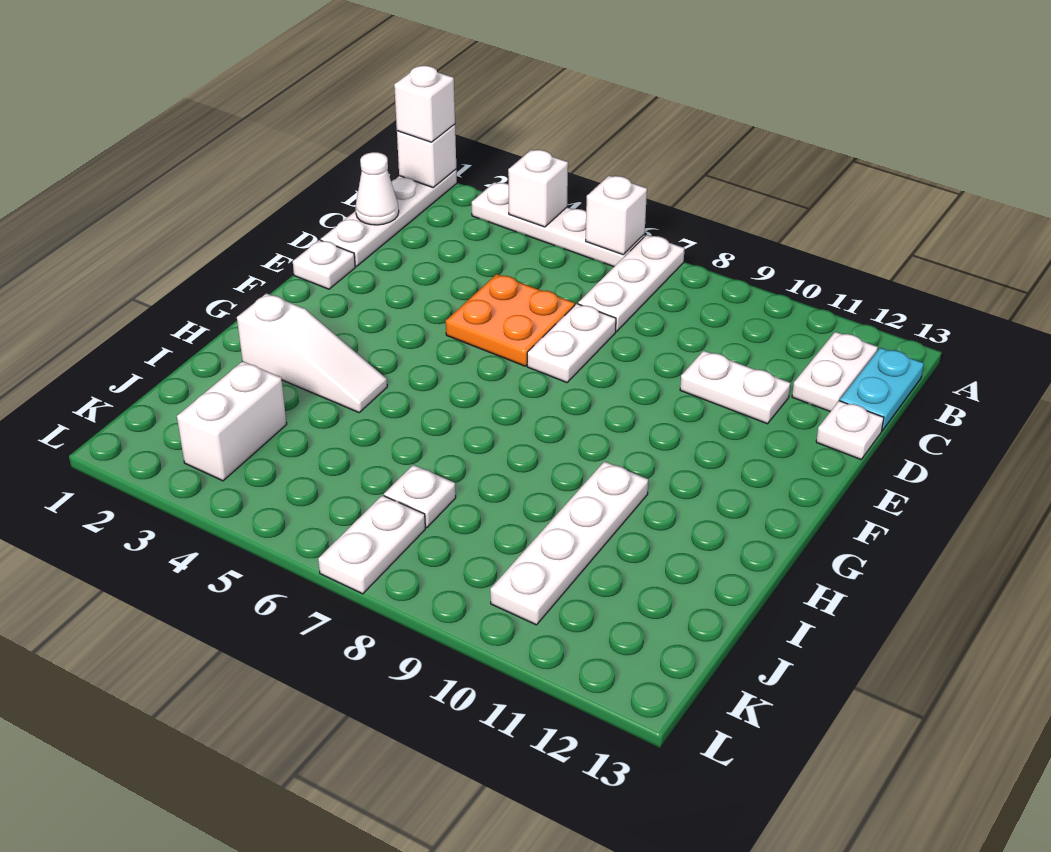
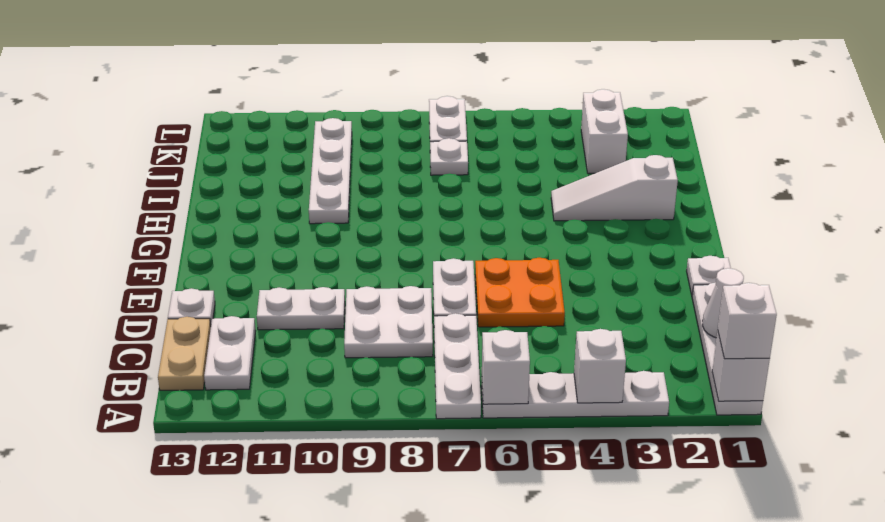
cyan 1x2 plate [840,348,924,431] -> tan 1x2 plate [158,317,211,390]
none -> white 2x2 plate [344,286,433,358]

